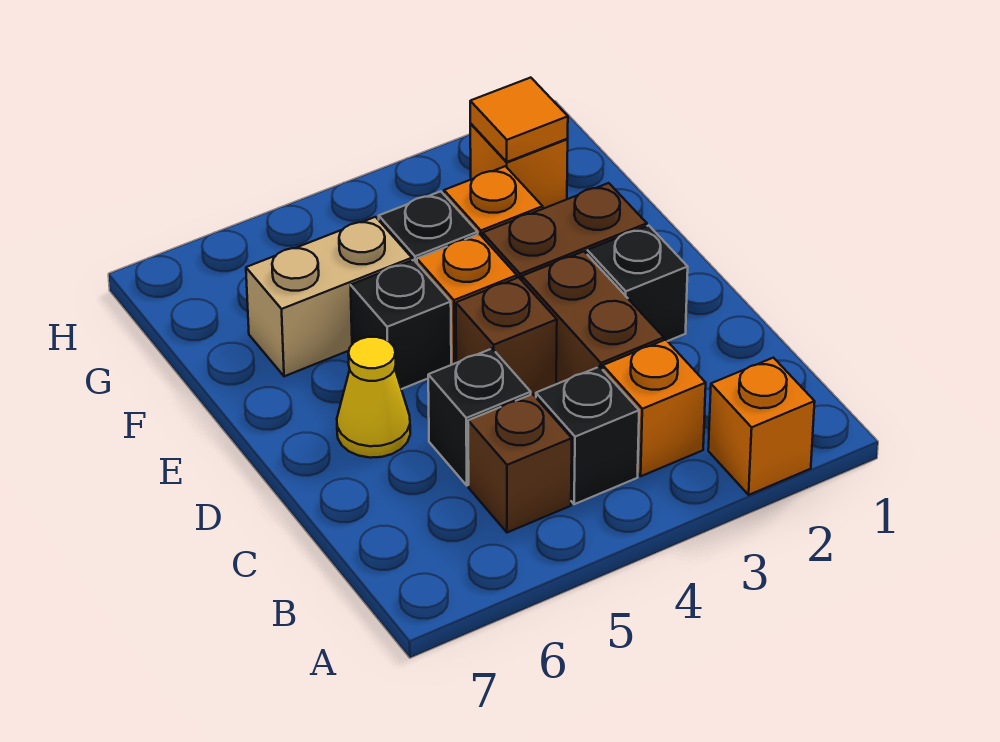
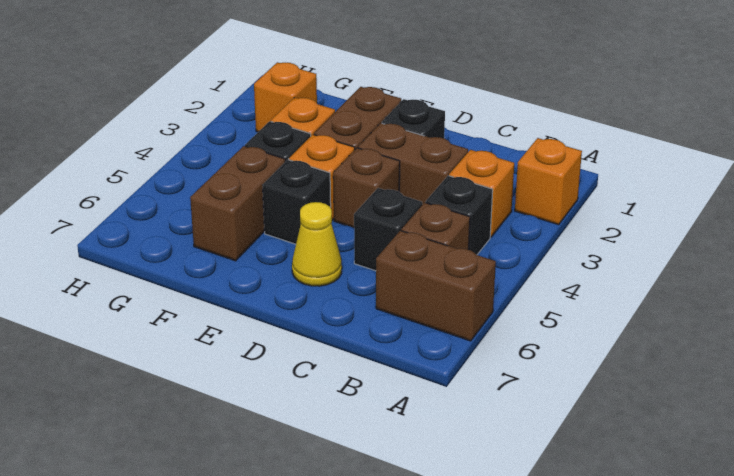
none -> brown 1x2 brick [376,231,496,341]
tan 1x2 brick [246,217,412,376] -> brown 1x2 brick [190,146,285,261]
orange 1x1 tile [470,78,568,162] -> none

